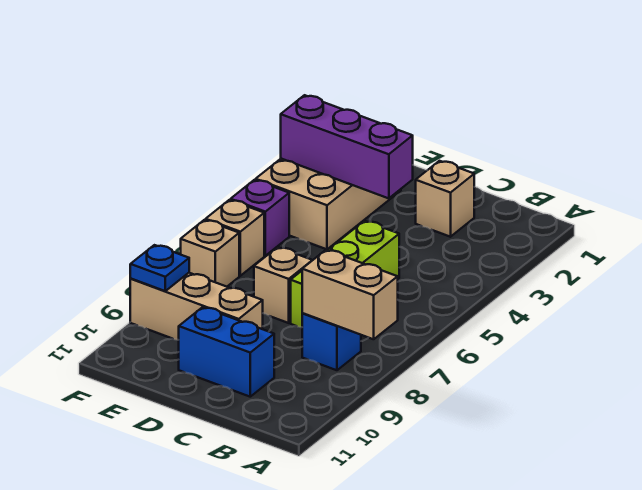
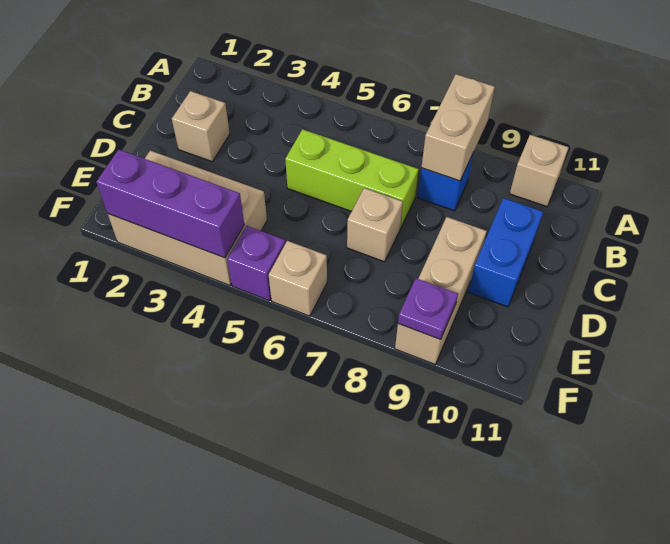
purple 1x3 brick [281,95,413,198] -> purple 1x3 brick turned to [96,150,244,258]
tan 1x1 brick [181,220,239,287] -> tan 1x1 brick moved to [510,135,569,207]
blue 1x1 plate [130,245,189,291] -> purple 1x1 plate [398,278,458,339]

